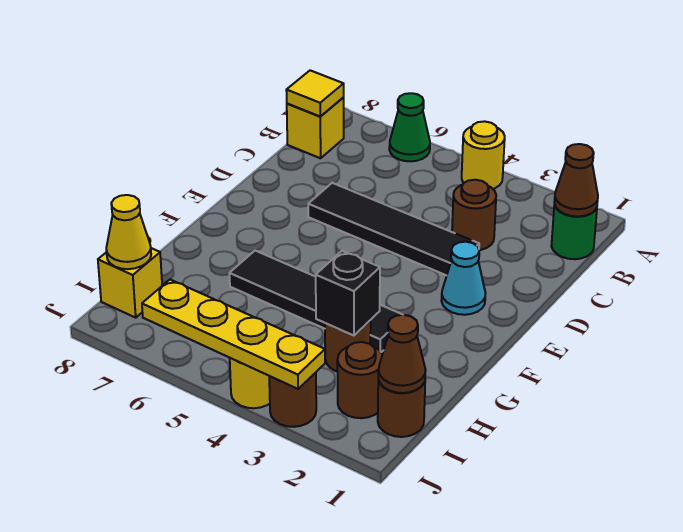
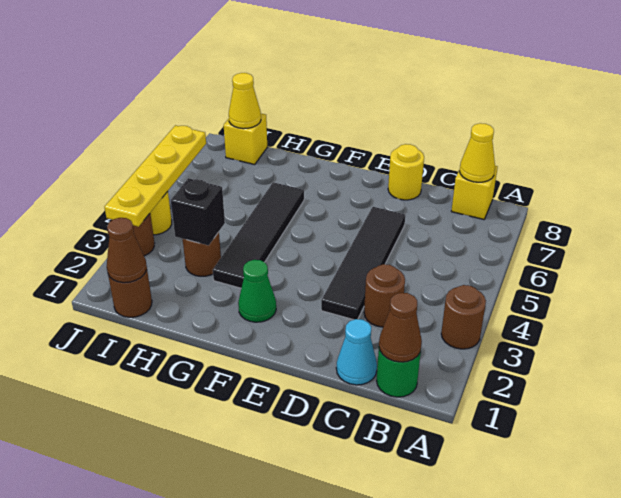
yellow 1x1 round brick [462,121,505,189] -> yellow 1x1 round brick moved to [388,144,424,200]
green 1x1 cone [389,93,430,161] -> green 1x1 cone moved to [238,260,276,322]
yellow 1x1 tile [286,70,344,117] -> yellow 1x1 cone [460,123,495,182]
cyan 1x1 cone [442,242,486,315] -> cyan 1x1 cone moved to [336,319,377,385]
brown 1x1 round brick [337,342,382,418] -> brown 1x1 round brick moved to [441,285,486,349]

